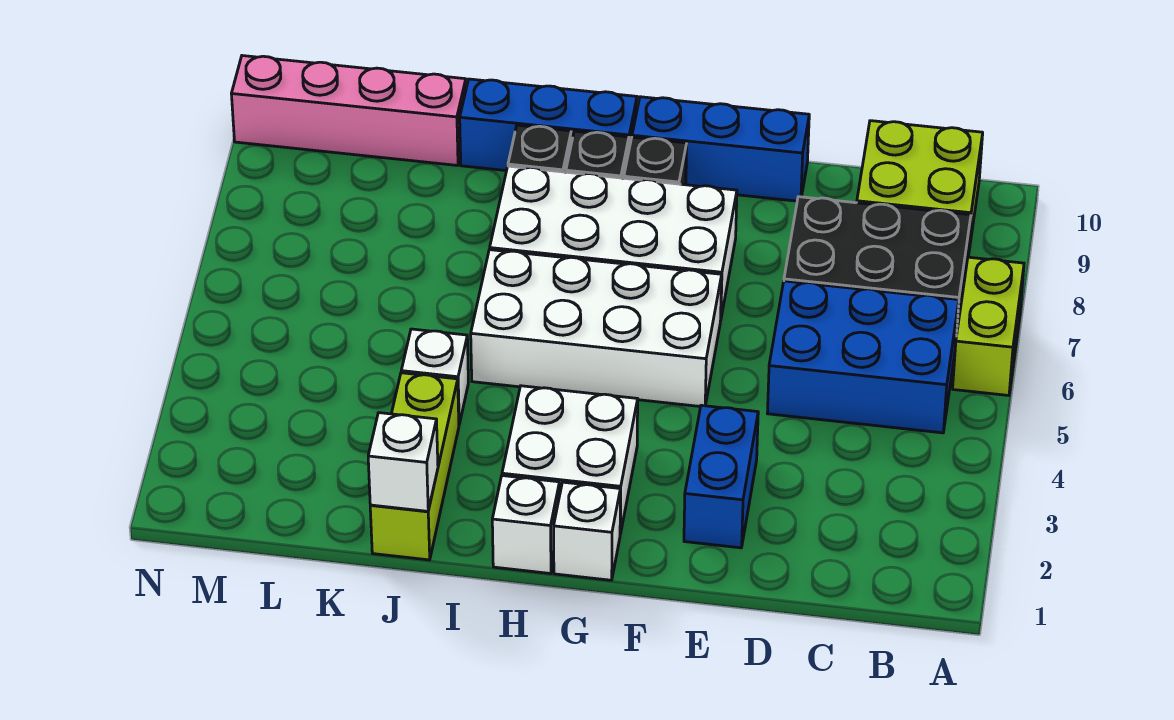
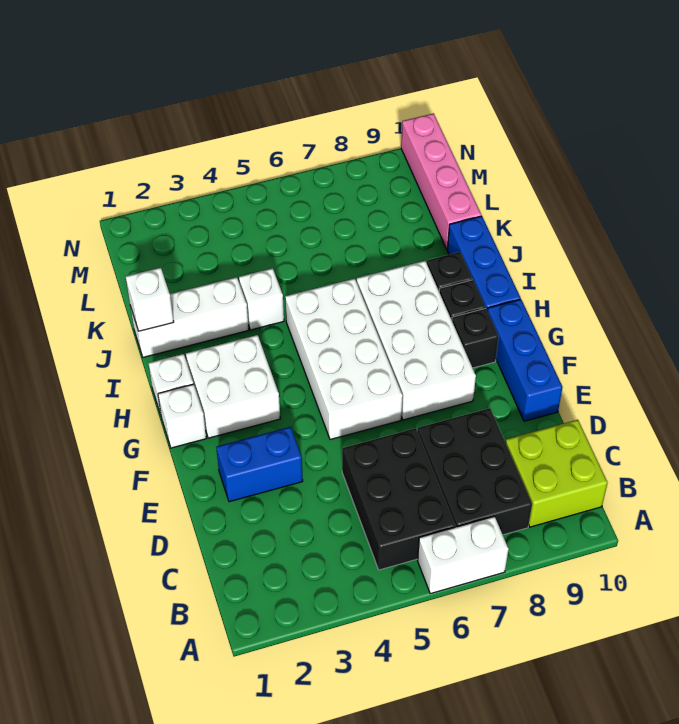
lime 1x2 brick [953,257,1024,395] -> white 1x2 brick [418,516,509,594]
blue 2x3 brick [767,281,959,433] -> black 2x3 brick [342,428,455,570]
lime 1x3 brick [370,373,459,560] -> white 1x3 brick [130,277,249,357]

